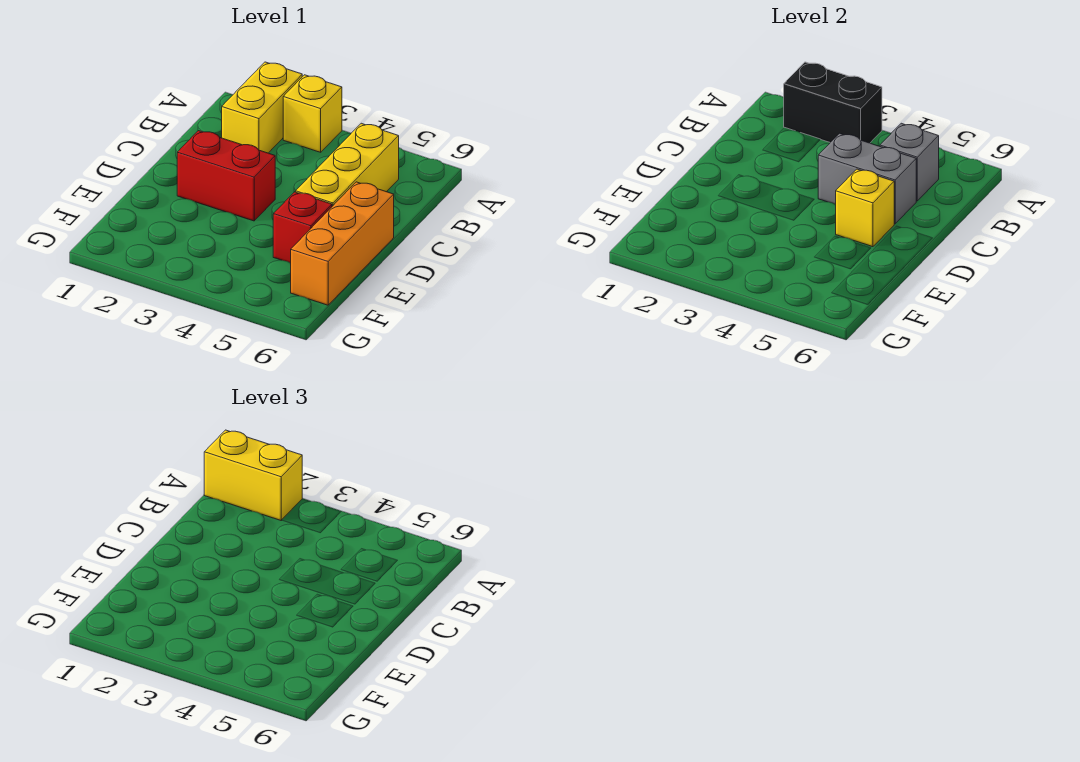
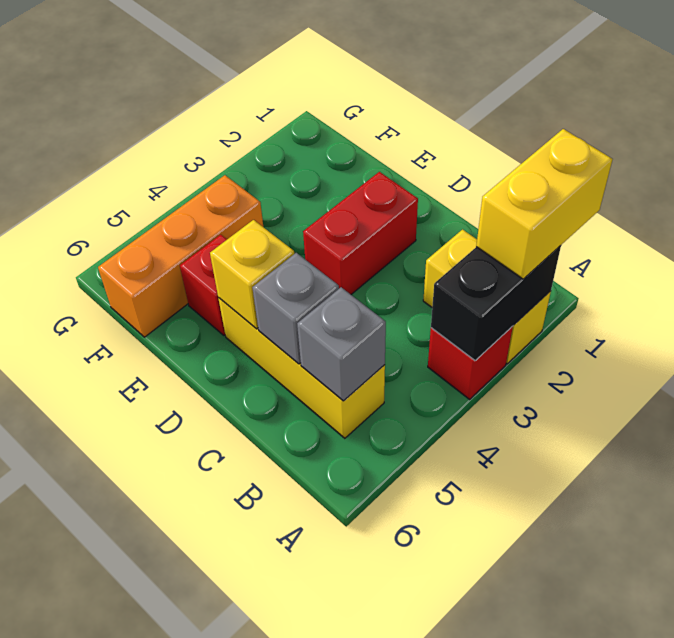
yellow 1x1 brick [283,75,342,152] -> red 1x1 brick [428,326,513,399]
grey 1x2 brick [818,133,916,224] -> grey 1x1 brick [252,253,339,364]
orange 1x3 brick [291,182,394,305] -> orange 1x3 brick turned to [98,175,263,337]

